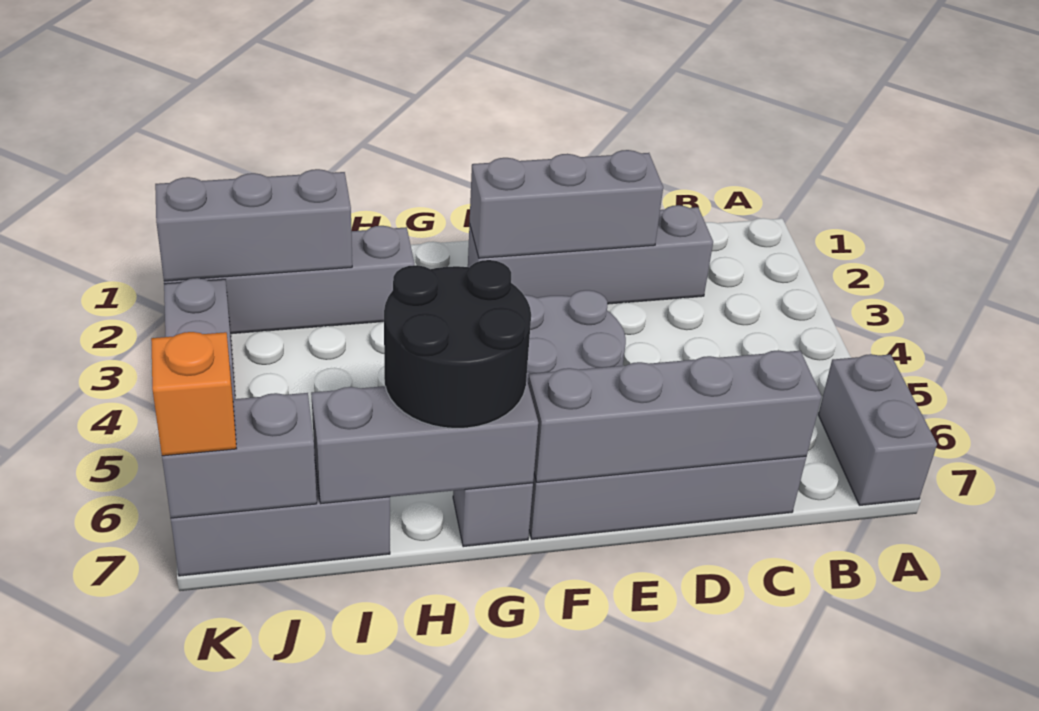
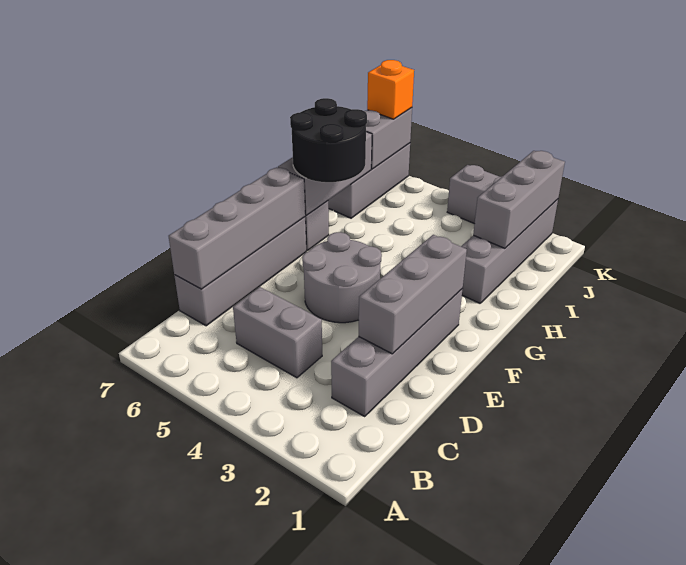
grey 1x2 brick [818,354,937,505] -> grey 1x2 brick moved to [233,287,322,378]

